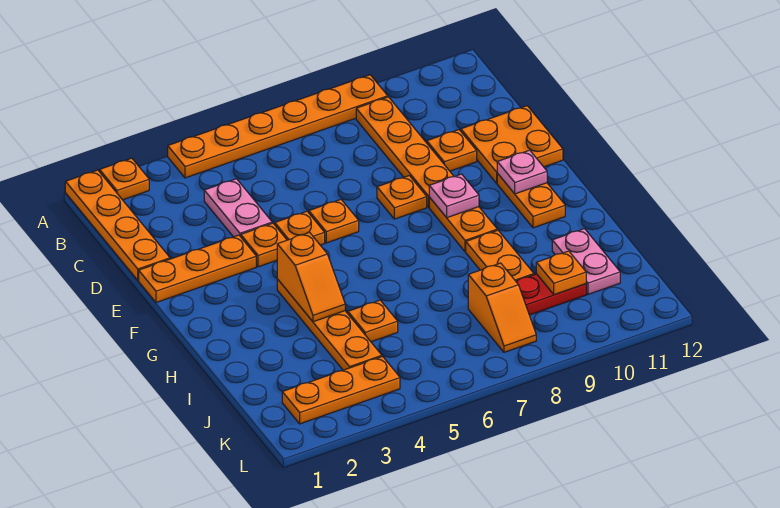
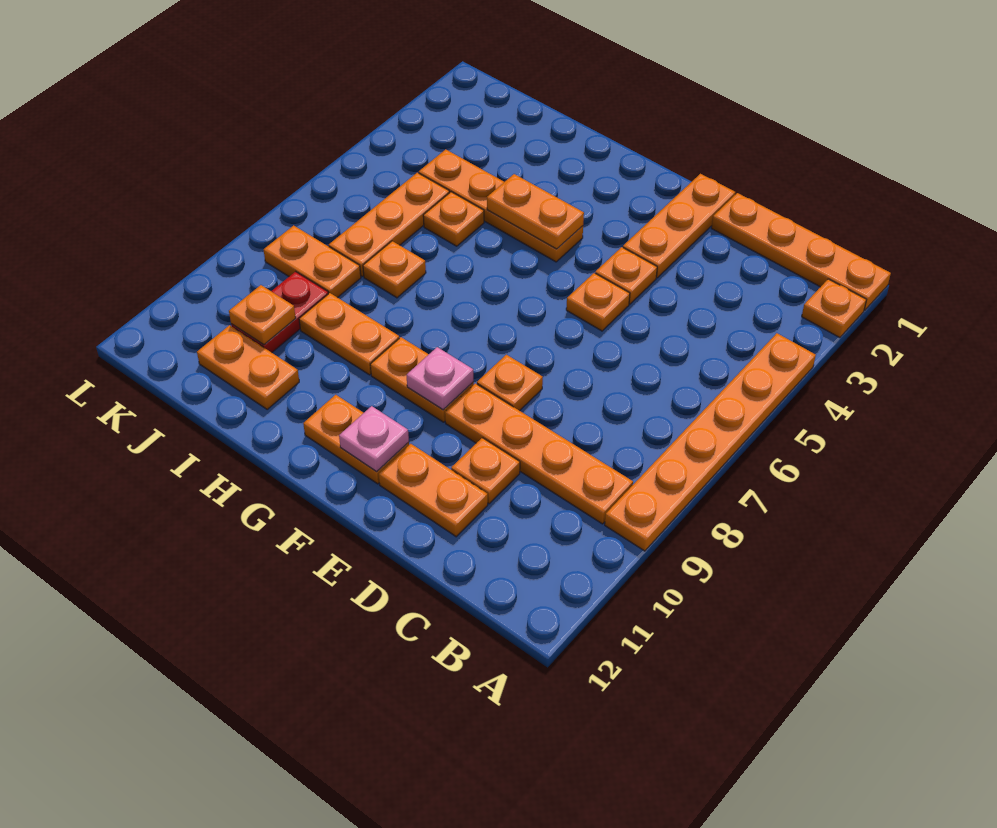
pink 1x2 plate [204,179,272,237] -> none
orange 2x2 plate [461,106,563,183] -> orange 1x2 plate [379,444,488,537]
orange 1x1 plate [309,200,359,243] -> orange 1x1 plate moved to [363,241,426,298]
orange 1x2 slope [277,233,345,322] -> orange 1x2 plate [487,174,584,249]
pink 1x2 plate [552,229,620,294] -> orange 1x2 plate [197,325,299,410]
orange 1x2 slope [468,263,536,352] -> orange 1x2 plate [264,225,361,298]
orange 1x3 plate [282,356,400,424] -> orange 1x3 plate moved to [329,173,450,276]

